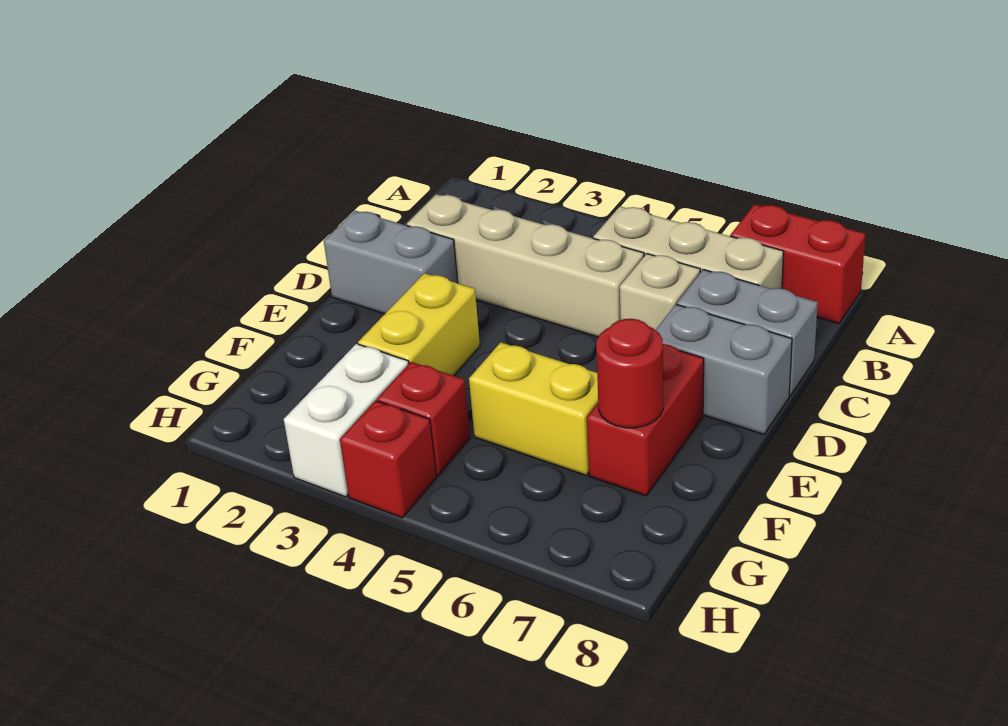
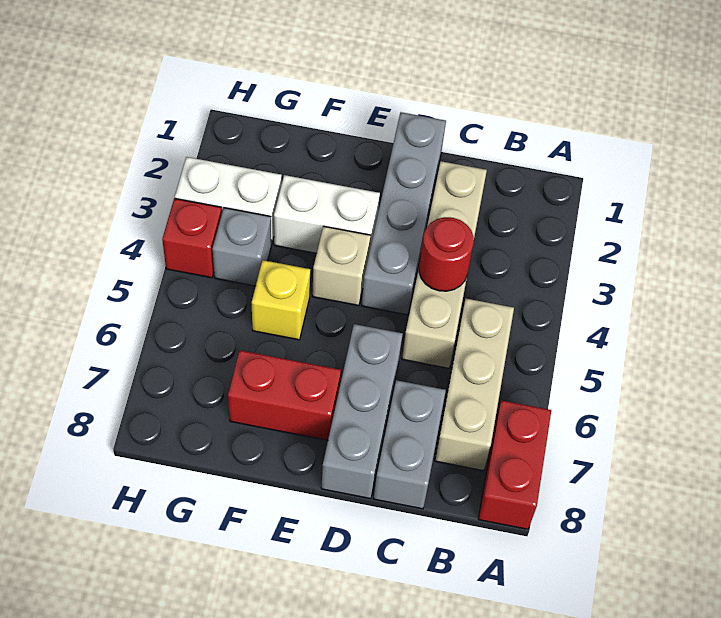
tan 1x1 brick [620,254,700,330] -> tan 1x1 brick moved to [312,226,371,306]
grey 1x2 brick [324,211,458,314] -> grey 1x4 brick [361,112,446,315]
grey 1x2 brick [656,304,792,434] -> grey 1x3 brick [321,324,403,499]
yellow 1x2 brick [358,273,480,376] -> white 1x2 brick [274,175,380,253]
yellow 1x2 brick [469,342,598,475] -> yellow 1x1 brick [252,260,310,340]
red 1x1 round brick [596,319,663,428] -> red 1x1 round brick moved to [419,217,474,291]
red 1x1 brick [377,362,470,476] -> grey 1x1 brick [213,208,271,286]

